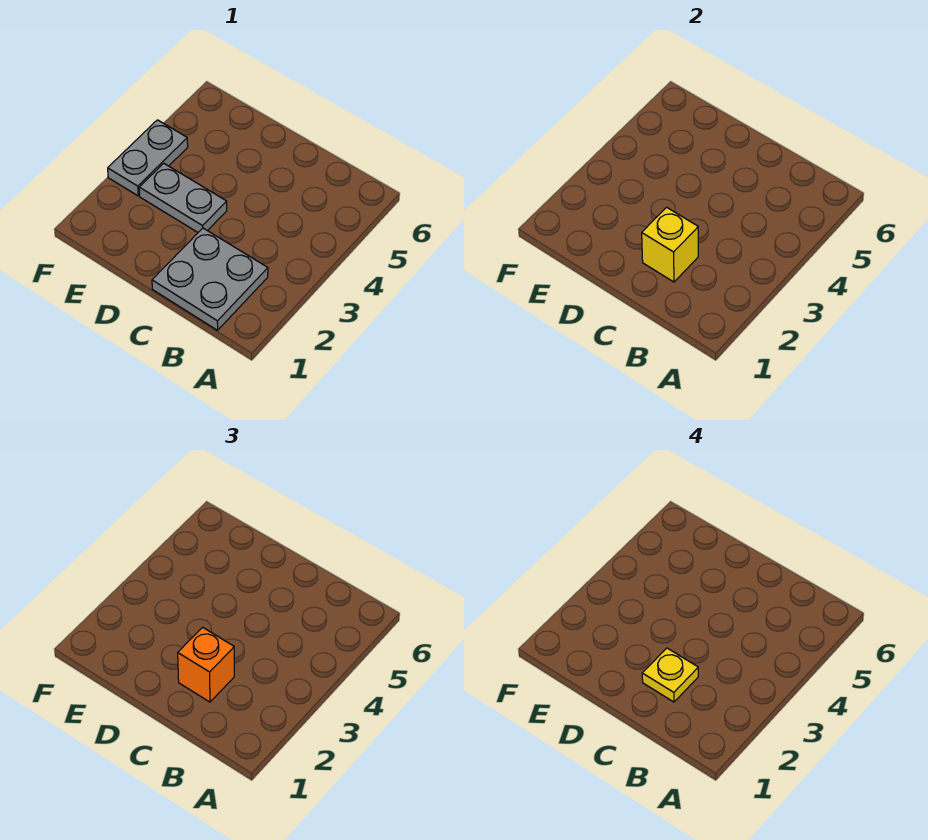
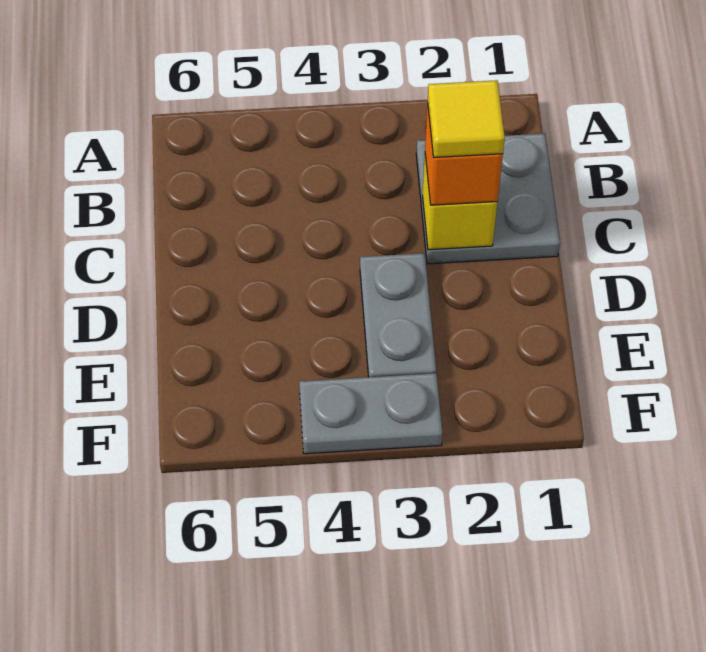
yellow 1x1 plate [642,648,698,702] -> yellow 1x1 tile [428,80,505,158]

